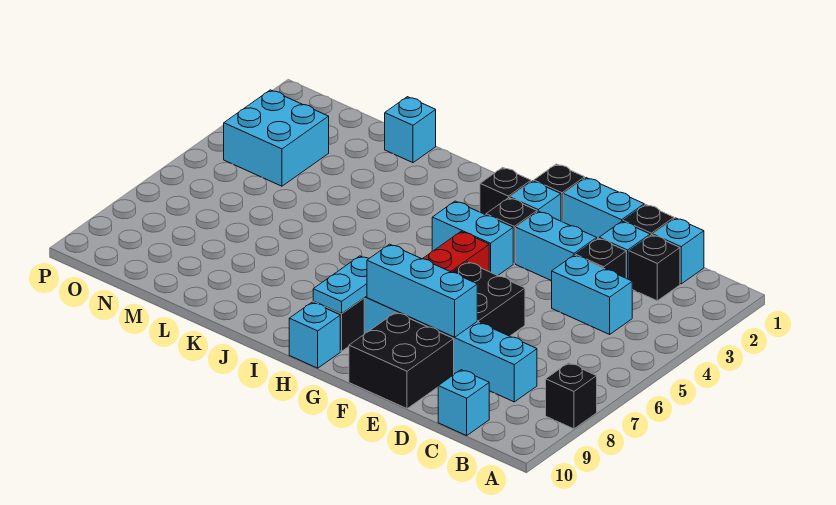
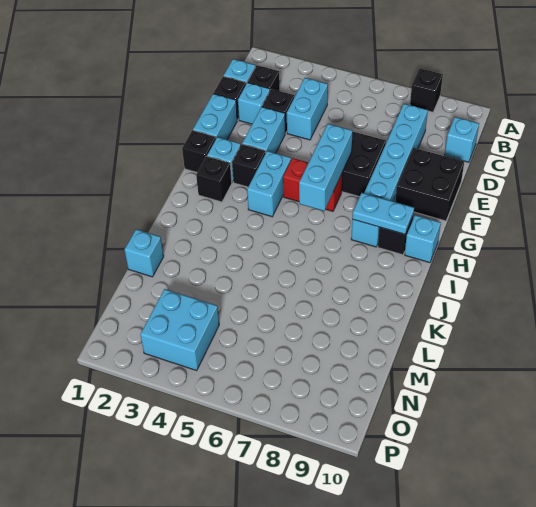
cyan 1x3 brick [367,244,477,337] -> cyan 1x3 brick moved to [299,124,353,211]

